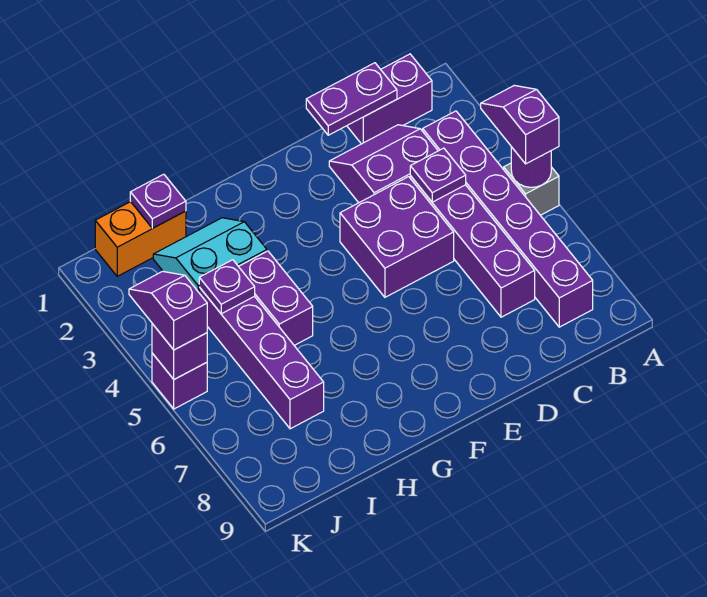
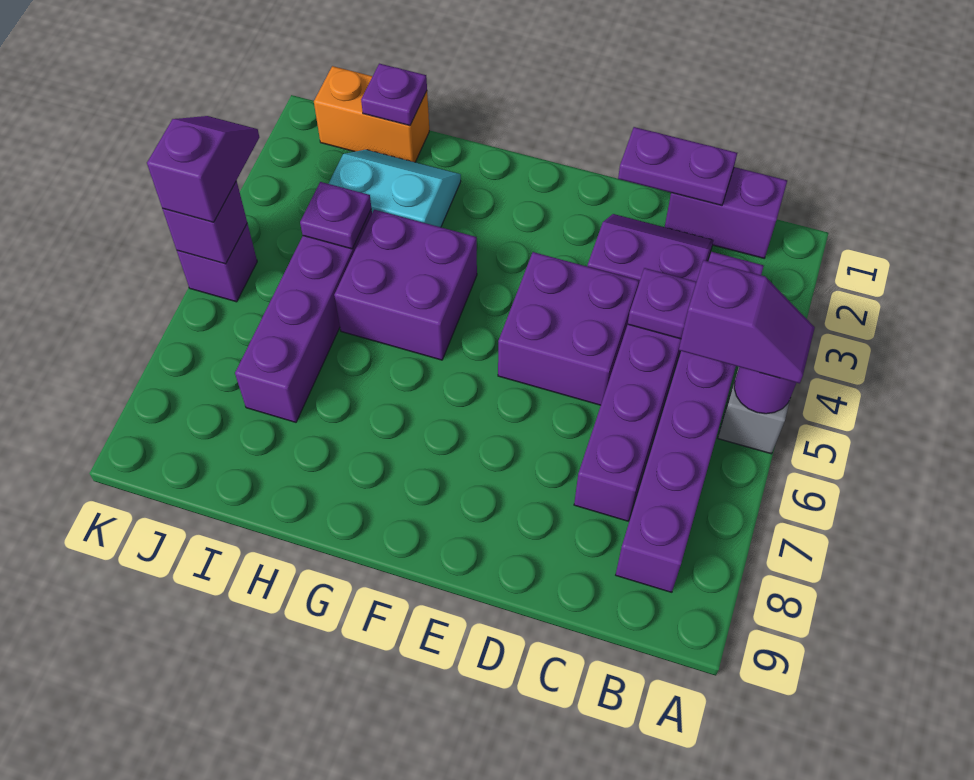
purple 1x2 slope [481,85,559,164] -> purple 1x2 slope turned to [679,260,815,383]
purple 1x2 brick [238,251,313,345] -> purple 2x2 brick [334,210,477,360]

